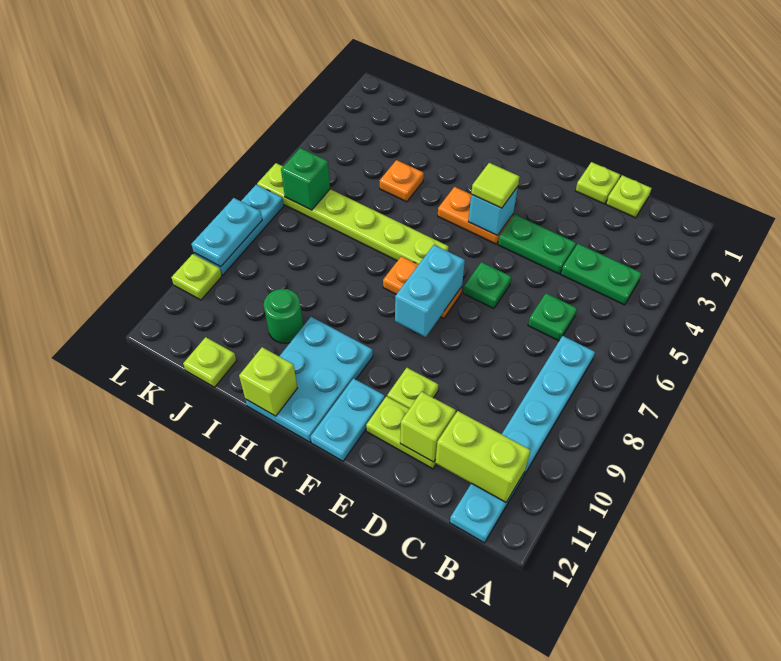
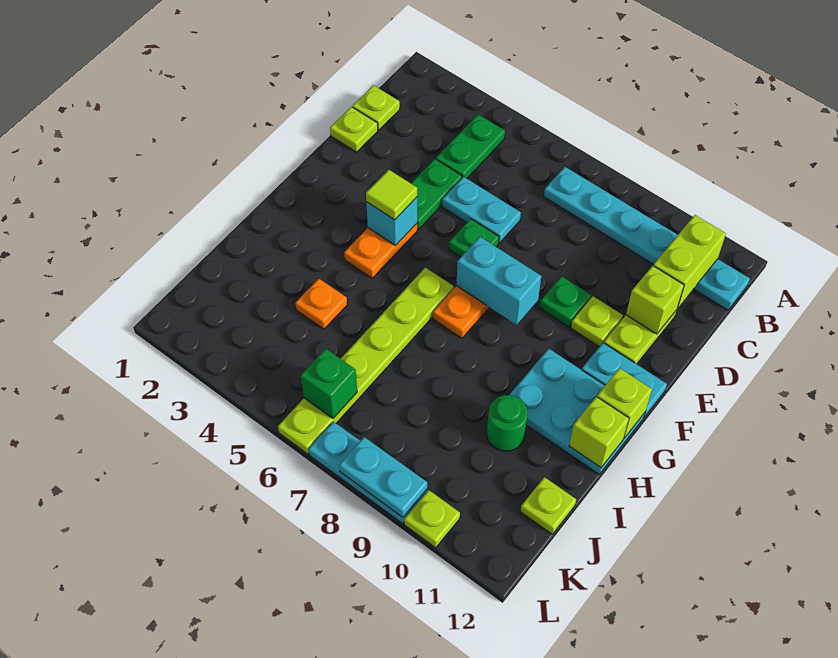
green 1x1 plate [528,293,577,341] -> green 1x1 plate moved to [540,276,591,327]
none -> cyan 1x2 plate [442,177,521,243]
none -> lime 1x1 brick [597,368,652,438]

